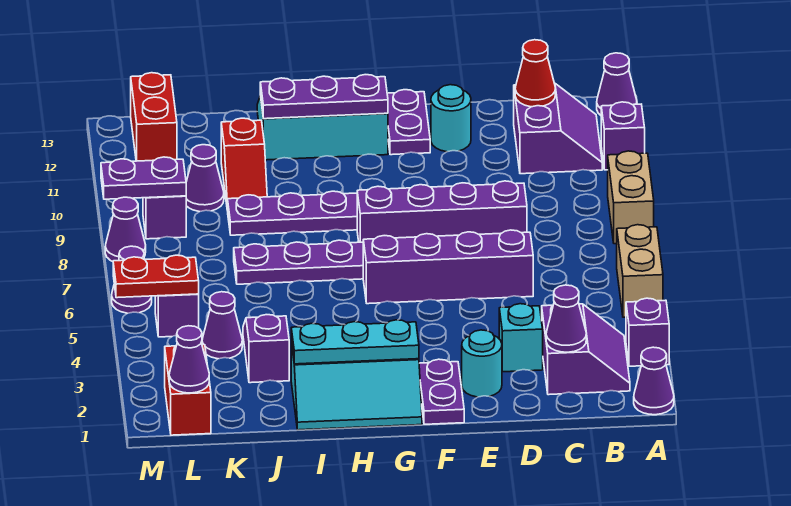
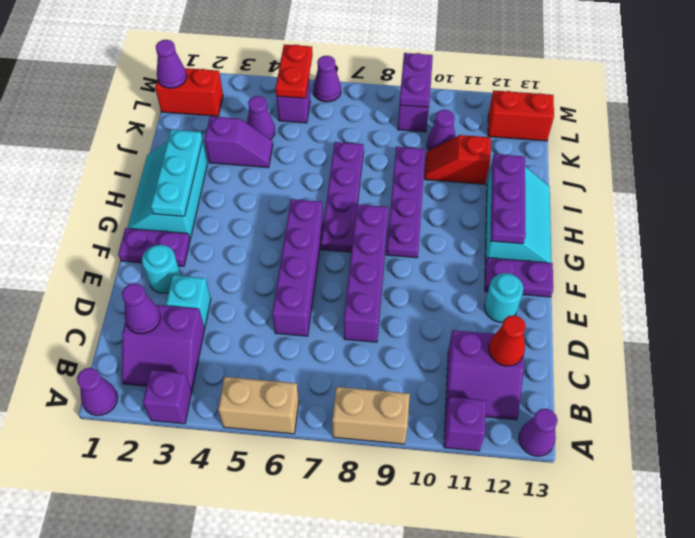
purple 1x1 cone [105,197,146,262] -> none

